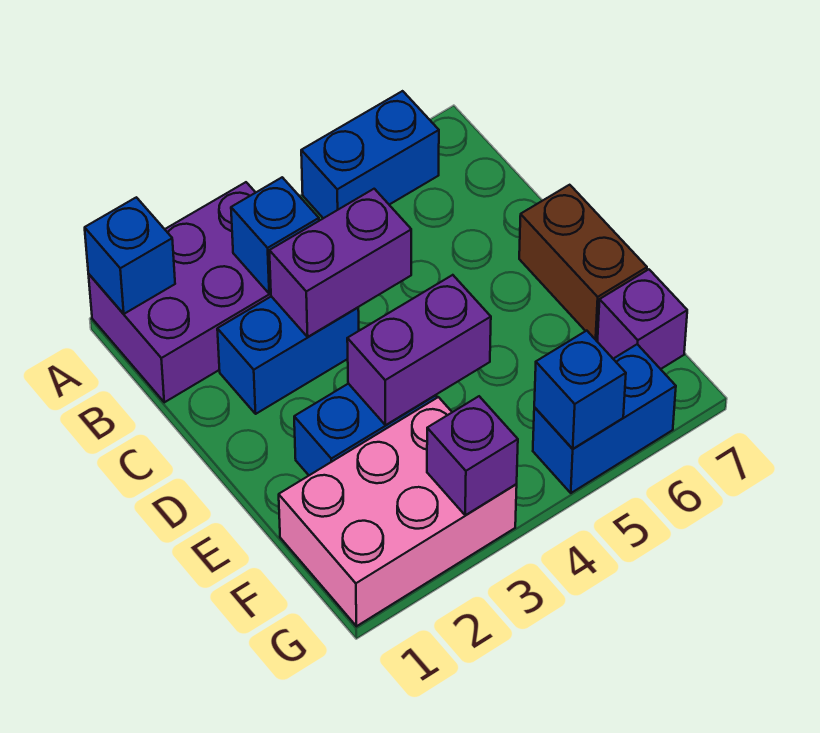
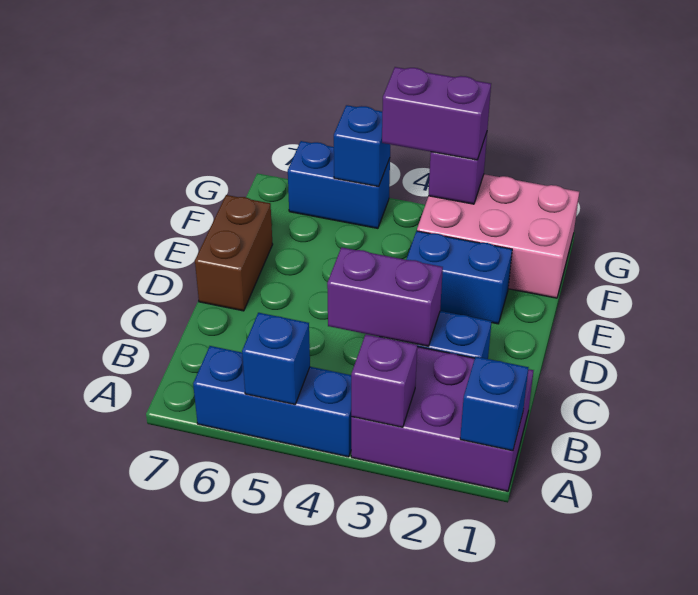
blue 1x2 brick [301,91,439,218] -> blue 1x3 brick [193,346,351,457]
blue 1x1 brick [231,177,319,294] -> blue 1x1 brick moved to [242,313,310,404]
purple 1x2 brick [347,275,491,425] -> purple 1x2 brick moved to [382,67,491,160]
purple 1x1 brick [597,269,687,369] -> purple 1x1 brick moved to [351,334,417,427]

